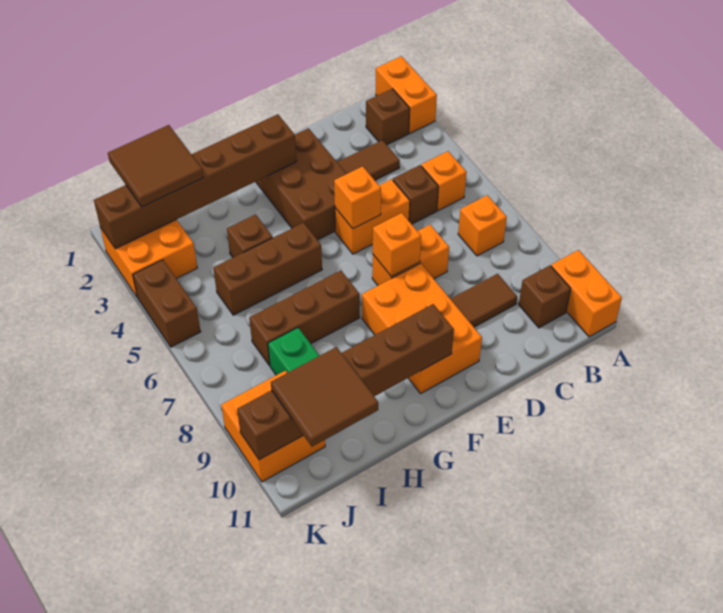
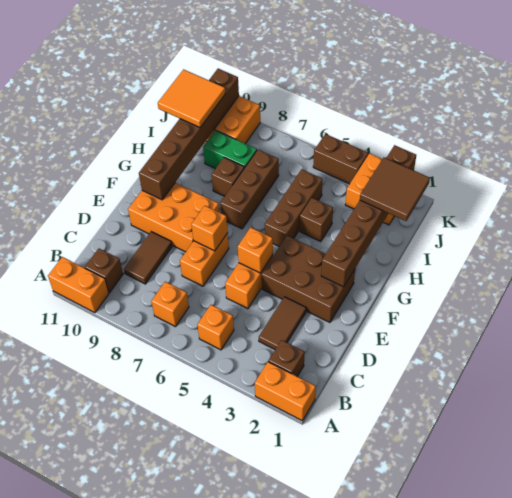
brown 1x1 brick [393,165,438,224] -> brown 1x1 brick moved to [212,158,244,196]
brown 2x2 tile [271,347,378,447] -> orange 2x2 tile [158,69,225,127]

